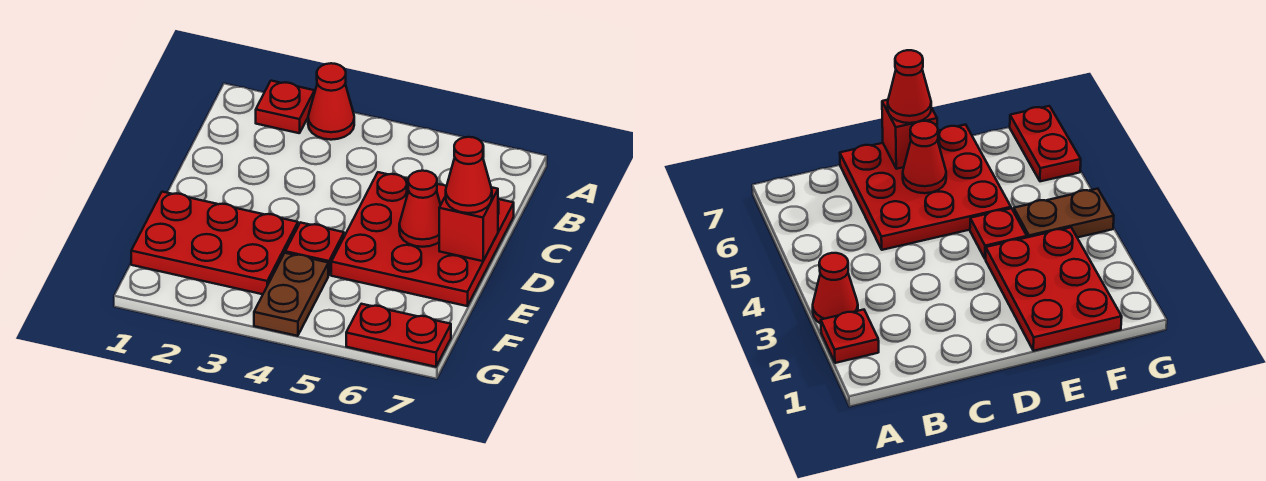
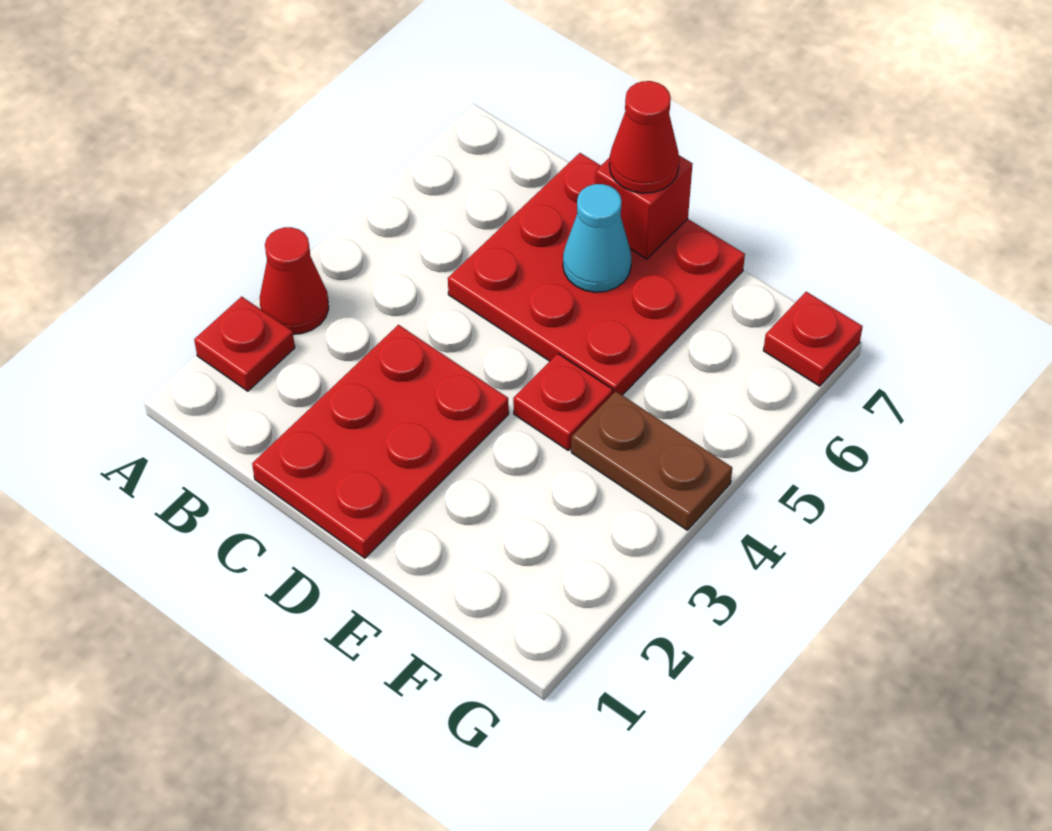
red 1x1 cone [399,171,441,247] -> cyan 1x1 cone [563,184,631,292]
red 2x3 plate [131,192,298,294] -> red 2x3 plate moved to [252,325,509,558]
red 1x2 plate [346,304,451,367] -> red 1x1 plate [763,292,863,386]

